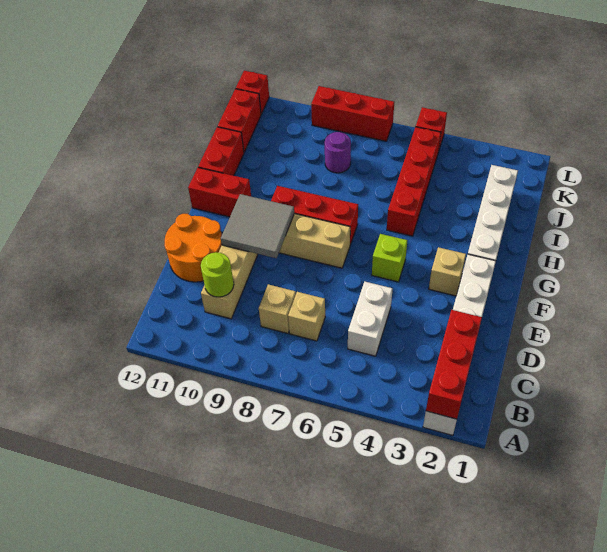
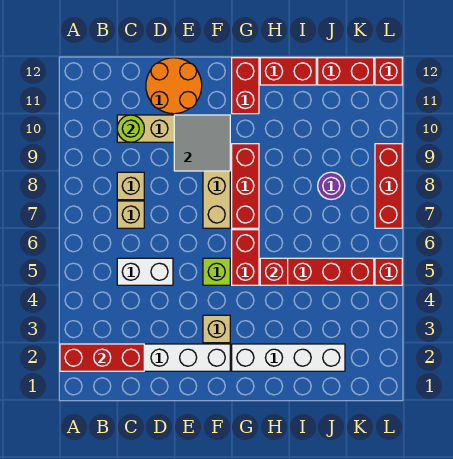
none -> red 1x2 brick [232,230,259,285]
none -> red 1x1 brick [260,258,288,285]

